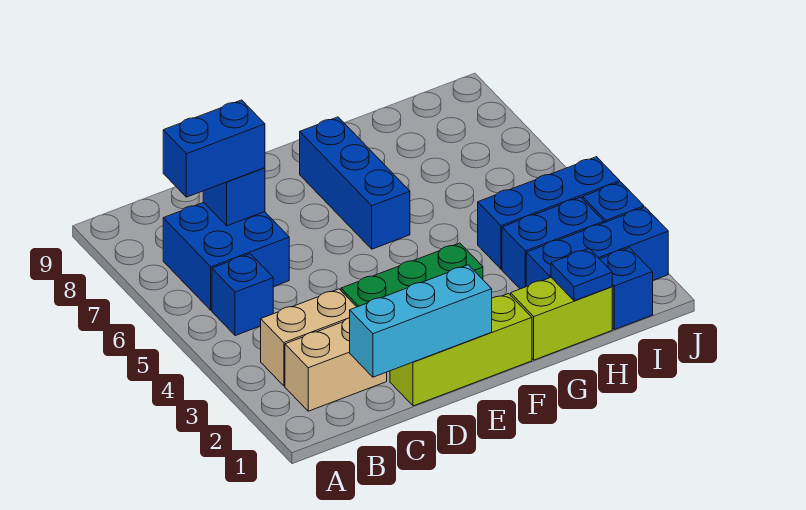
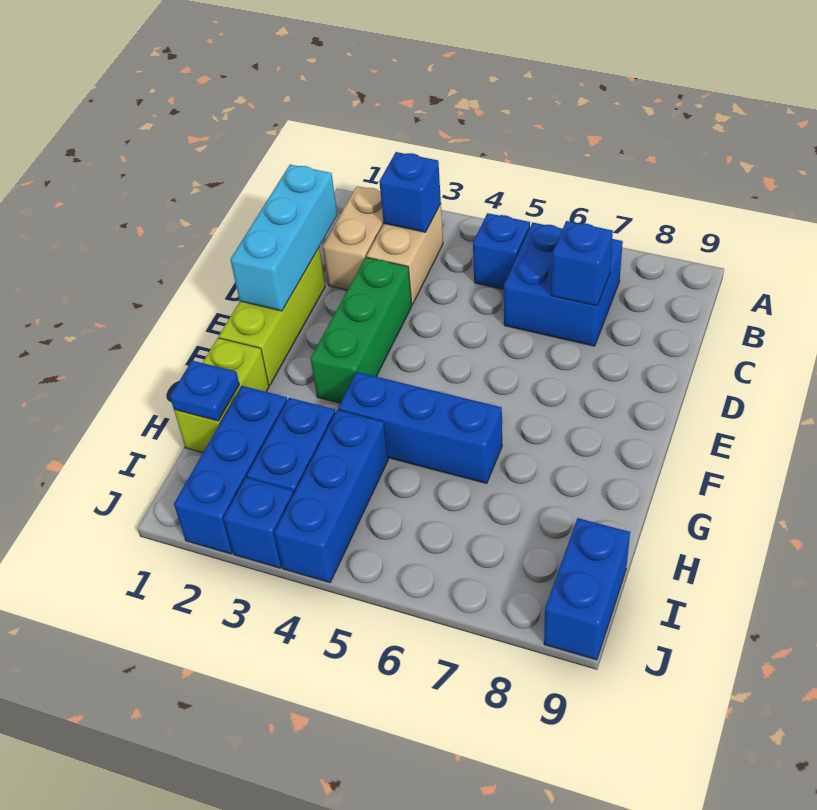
blue 1x2 brick [163,100,265,197] -> blue 1x2 brick moved to [544,518,630,660]
blue 1x3 brick [300,117,410,249] -> blue 1x3 brick moved to [338,372,502,484]
blue 1x1 brick [600,248,653,330] -> blue 1x1 brick moved to [379,152,441,232]

